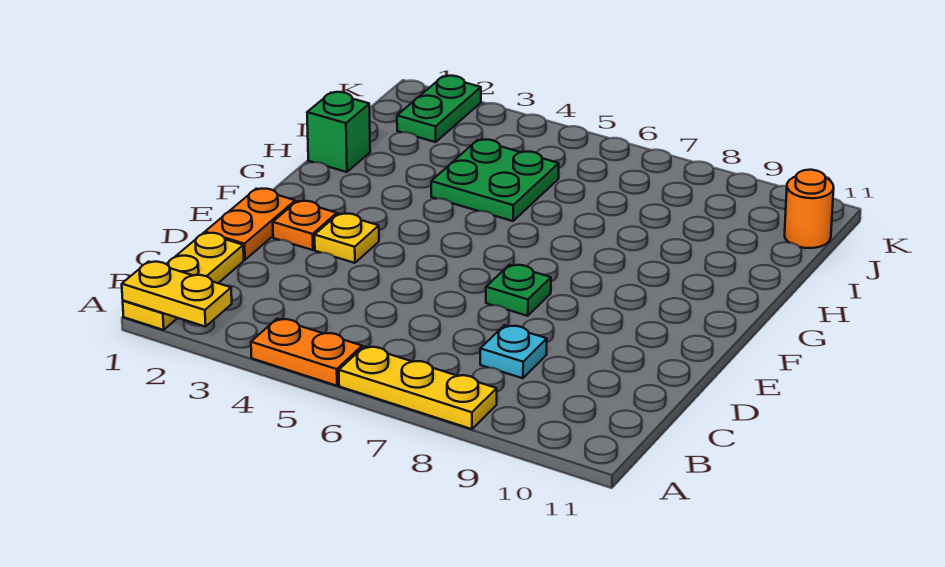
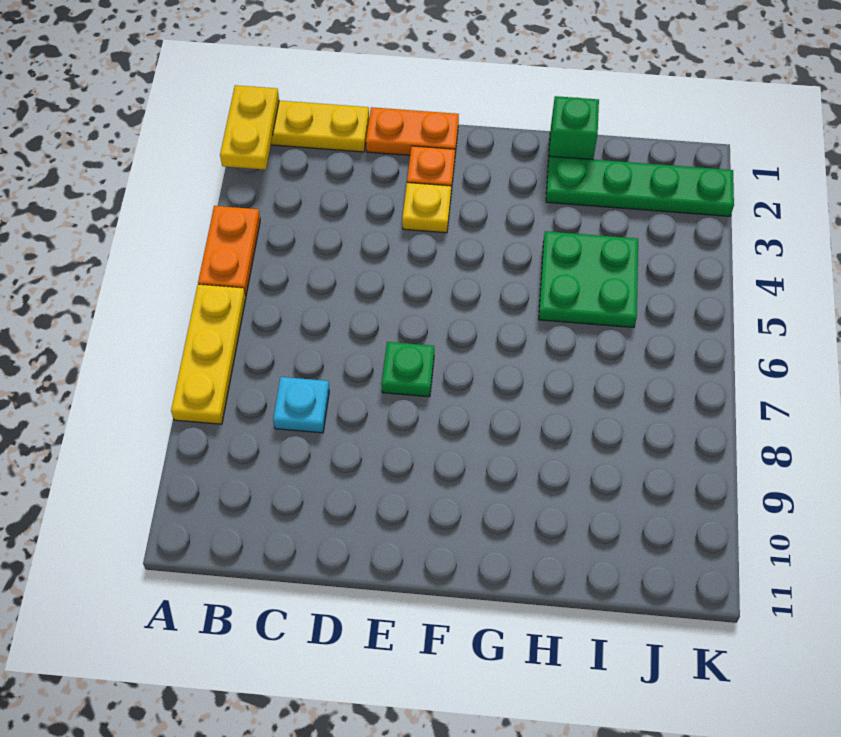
green 1x2 plate [397,76,481,142] -> green 1x4 plate [546,156,734,216]
orange 1x1 round brick [785,170,834,248] -> none

